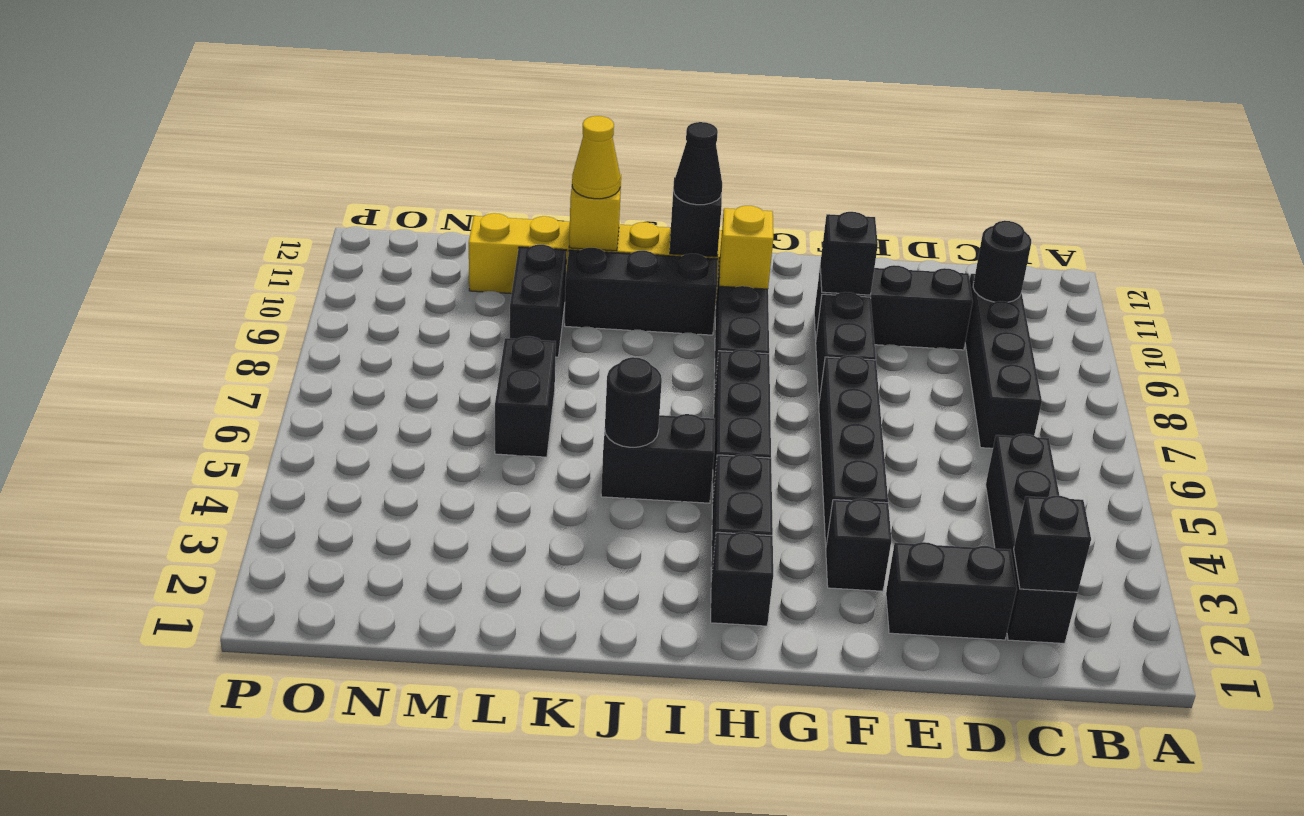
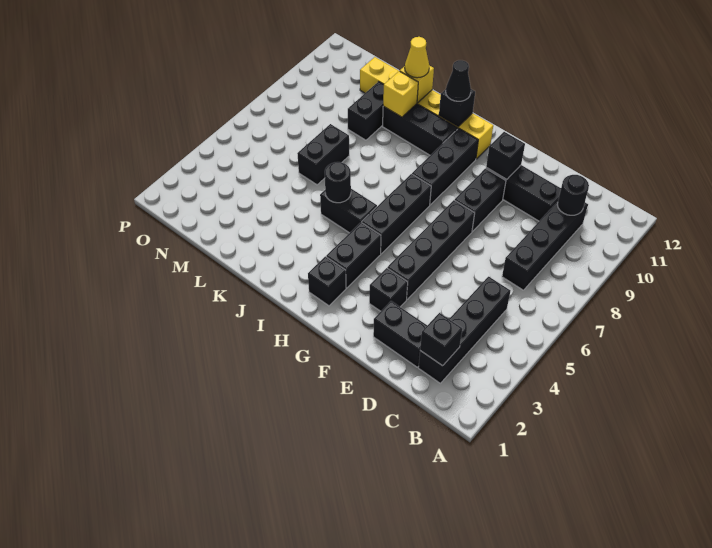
yellow 1x1 brick [719,206,773,289] -> yellow 1x1 brick moved to [383,71,418,117]

